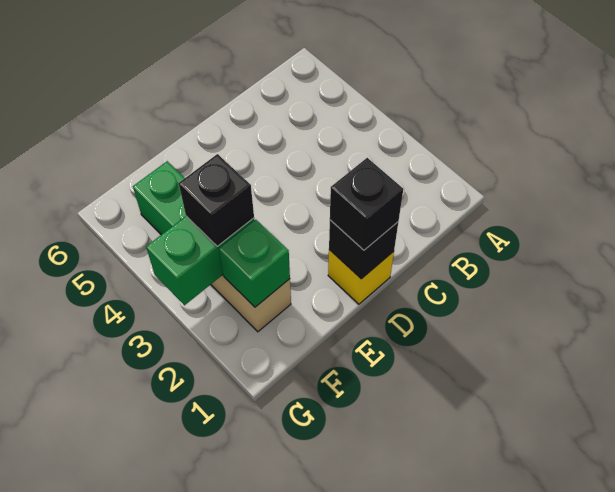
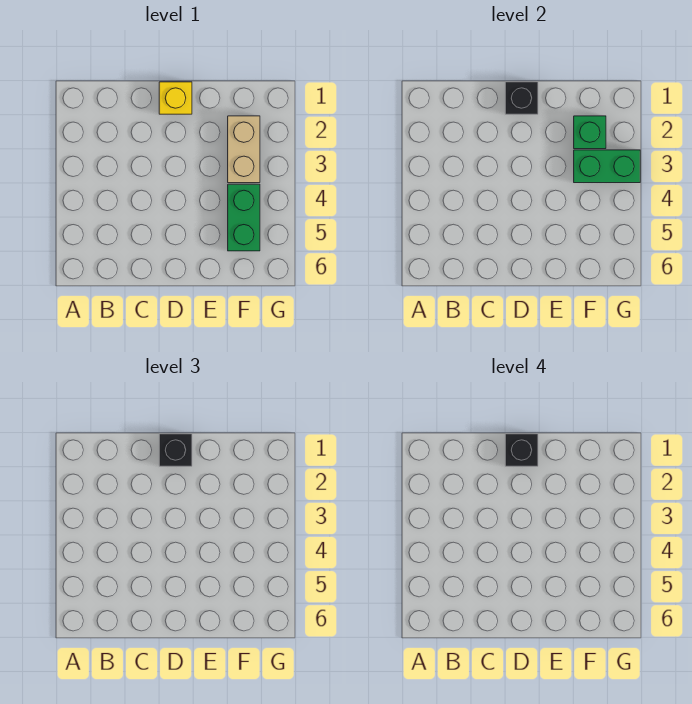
black 1x1 brick [179,154,254,246] -> black 1x1 brick moved to [505,434,538,466]

